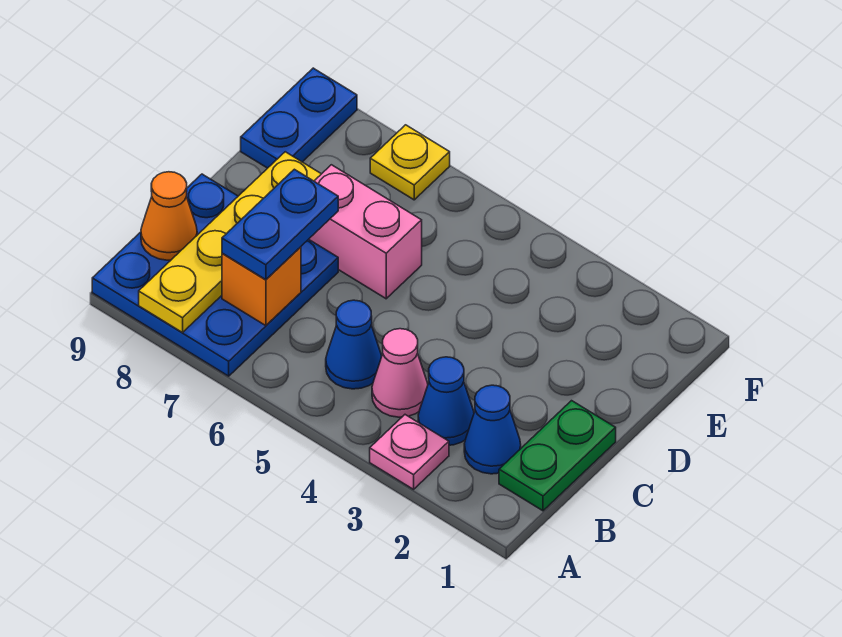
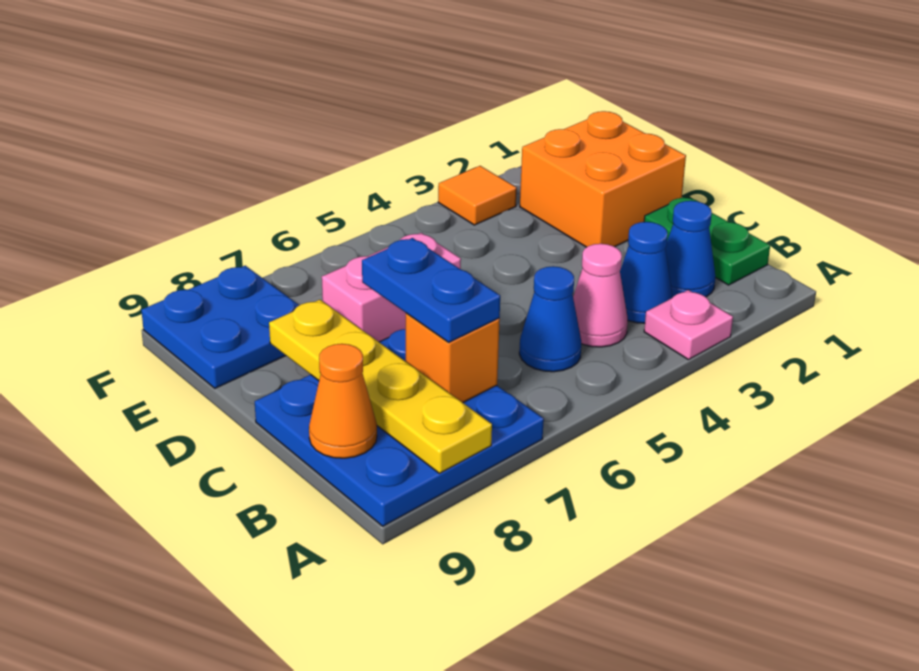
none -> orange 2x2 brick [520,111,686,247]
blue 1x2 plate [241,68,357,168] -> blue 2x2 plate [141,266,299,388]
none -> orange 1x1 tile [438,166,517,225]
yellow 1x1 plate [370,125,450,200] -> none

